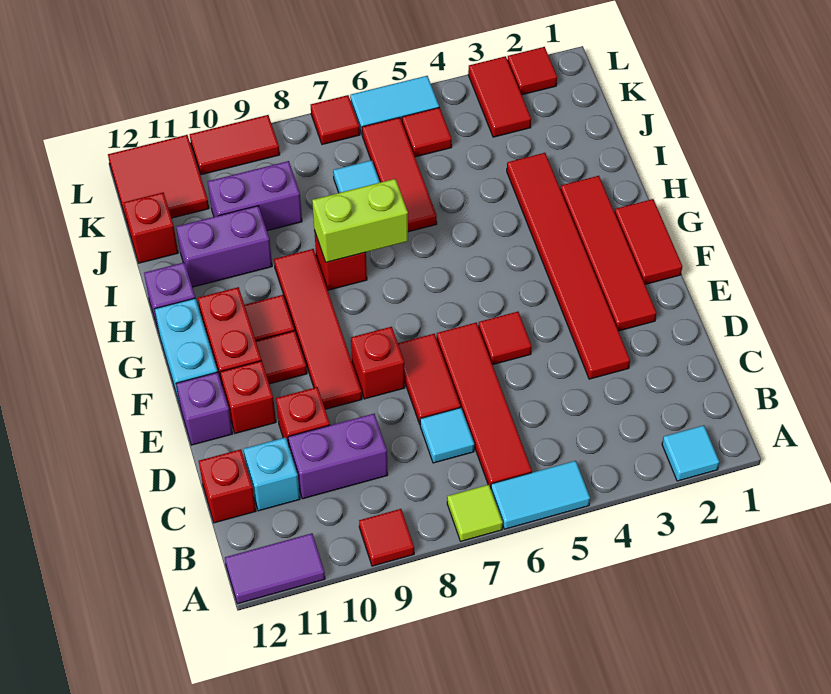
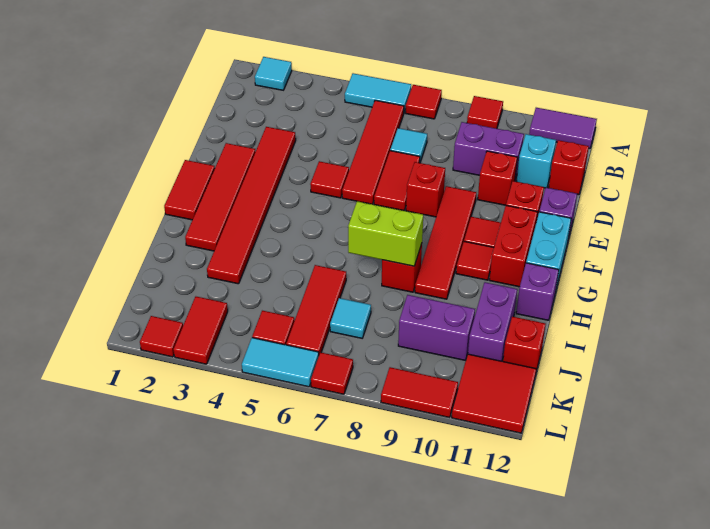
lime 1x1 tile [447,485,503,541] -> red 1x1 tile [406,85,442,119]
purple 1x2 brick [176,206,272,287] -> purple 1x2 brick turned to [468,282,517,361]

